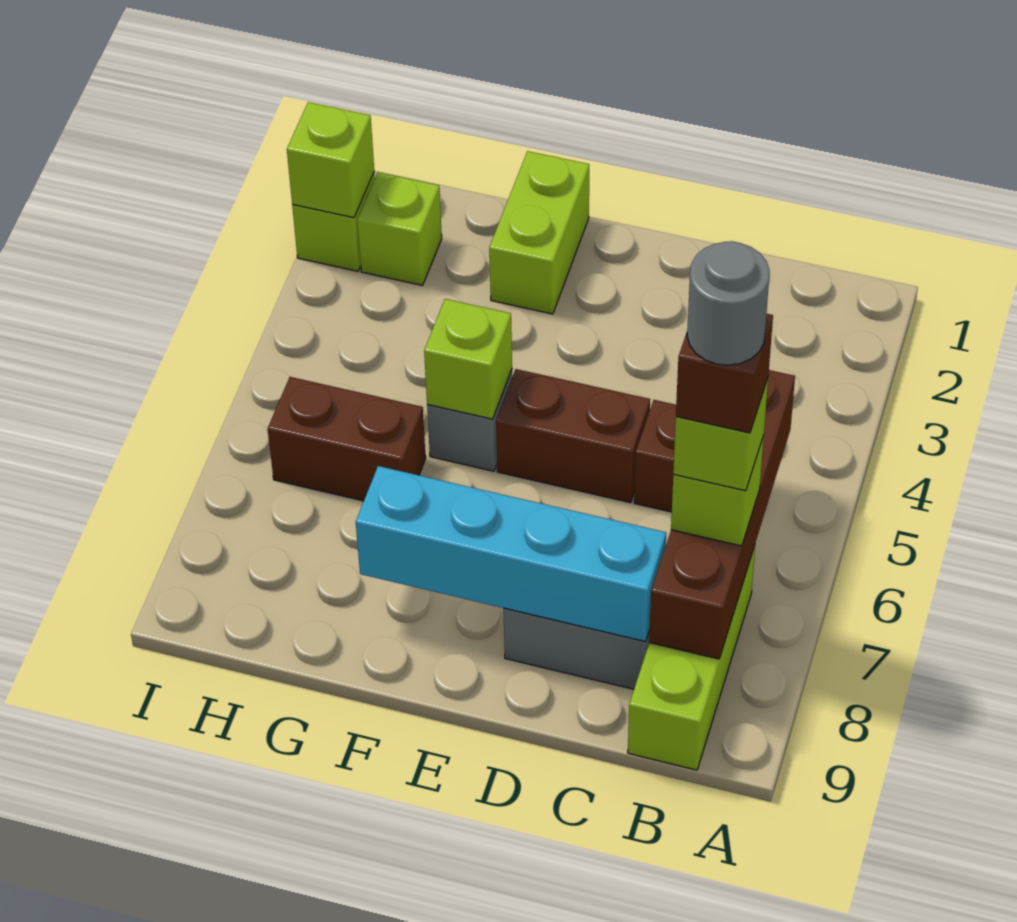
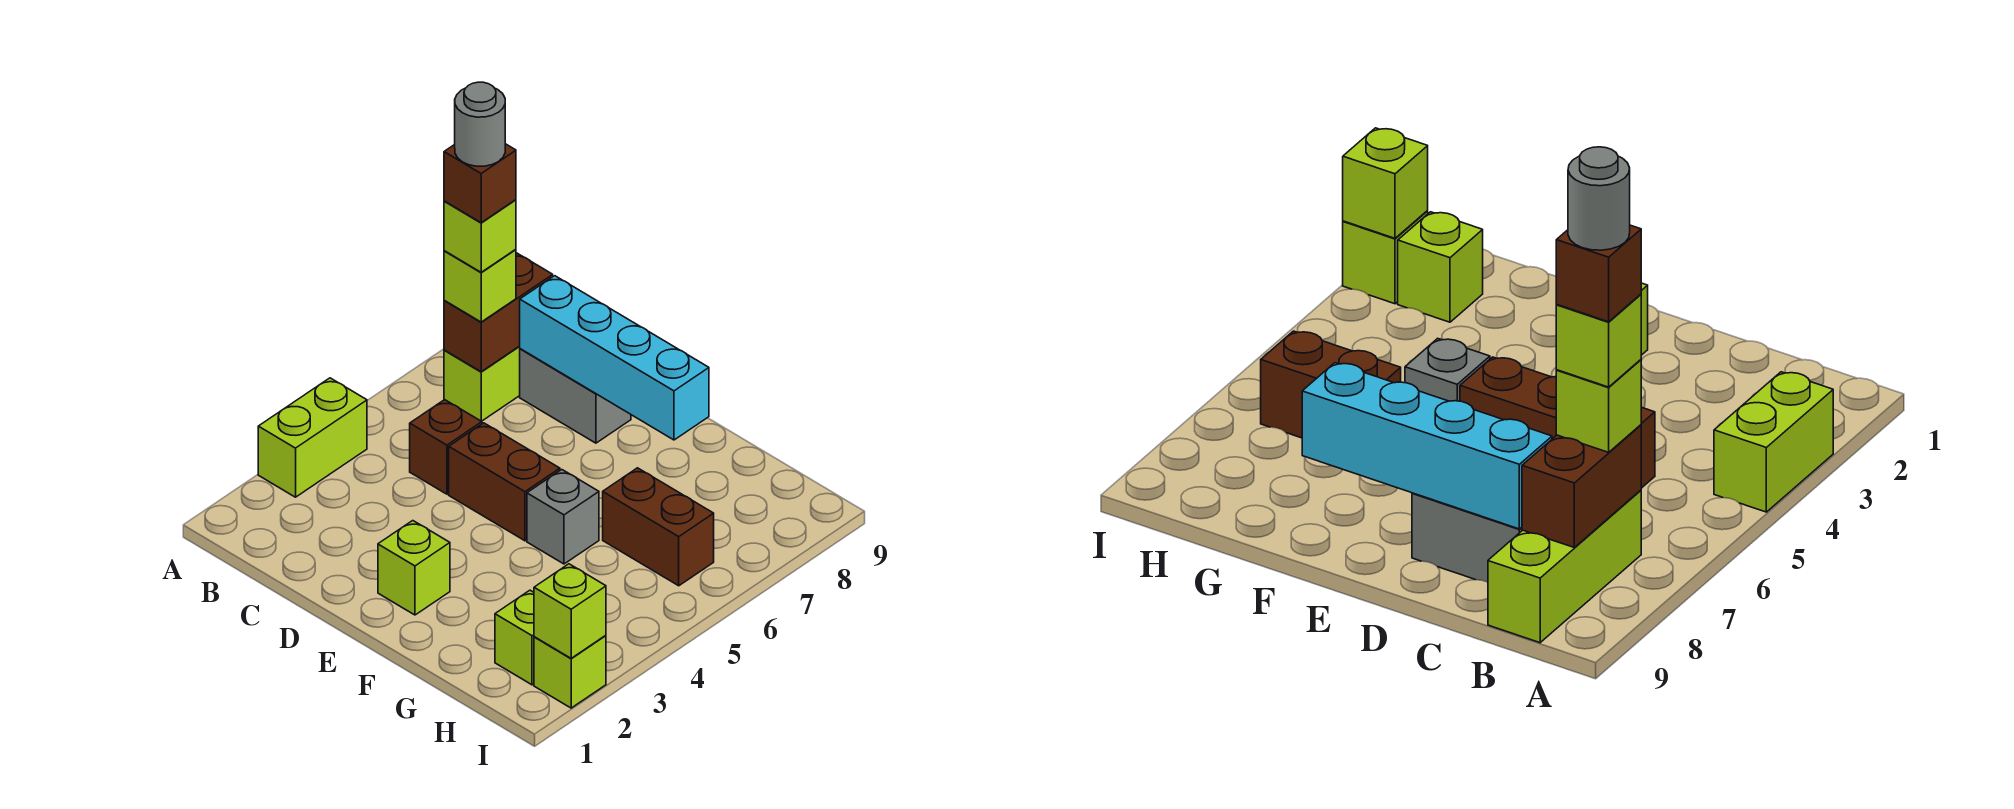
brown 1x4 brick [649,370,795,659] -> brown 1x2 brick [444,253,553,372]
lime 1x2 brick [489,151,589,314] -> lime 1x2 brick moved to [258,378,367,497]
lime 1x1 brick [424,299,512,419] -> lime 1x1 brick moved to [378,521,450,615]

